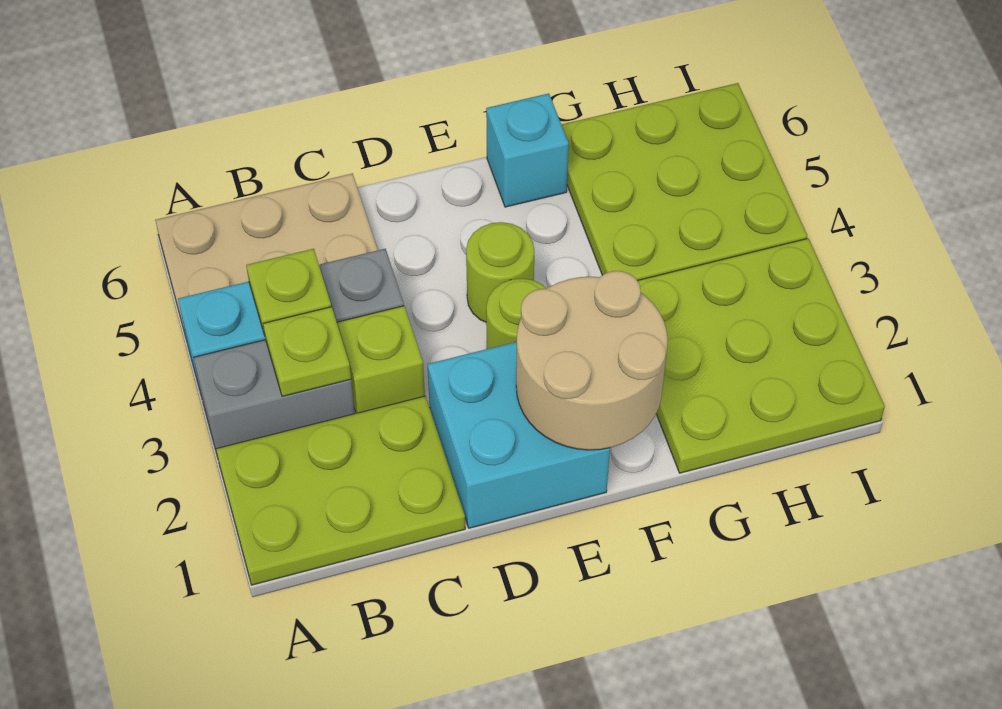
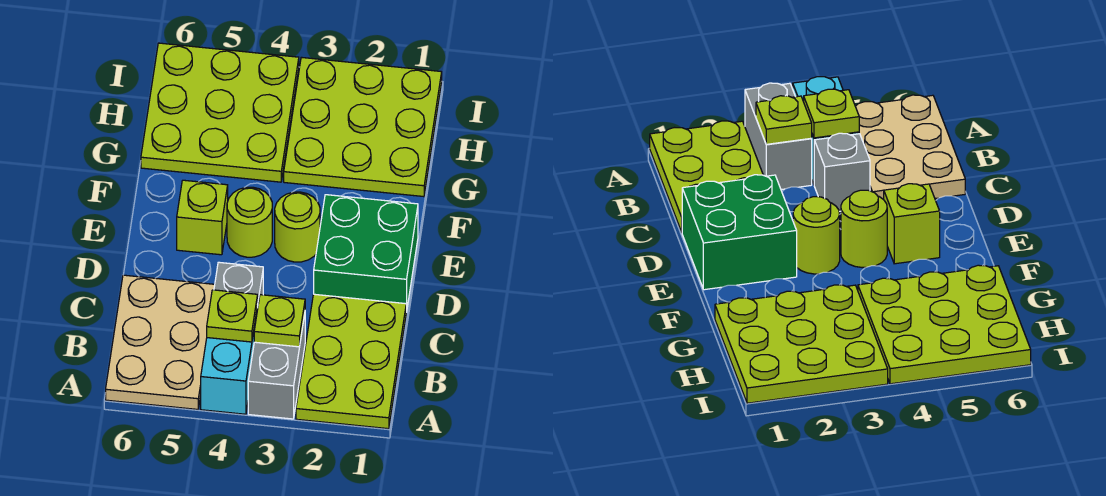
lime 1x1 brick [337,306,425,413] -> lime 1x1 brick moved to [177,180,228,255]
cyan 2x2 brick [427,342,610,528] -> green 2x2 brick [314,195,418,312]
tan 2x2 round brick [516,271,668,450] -> none
cyan 1x1 brick [486,93,569,207] -> none

